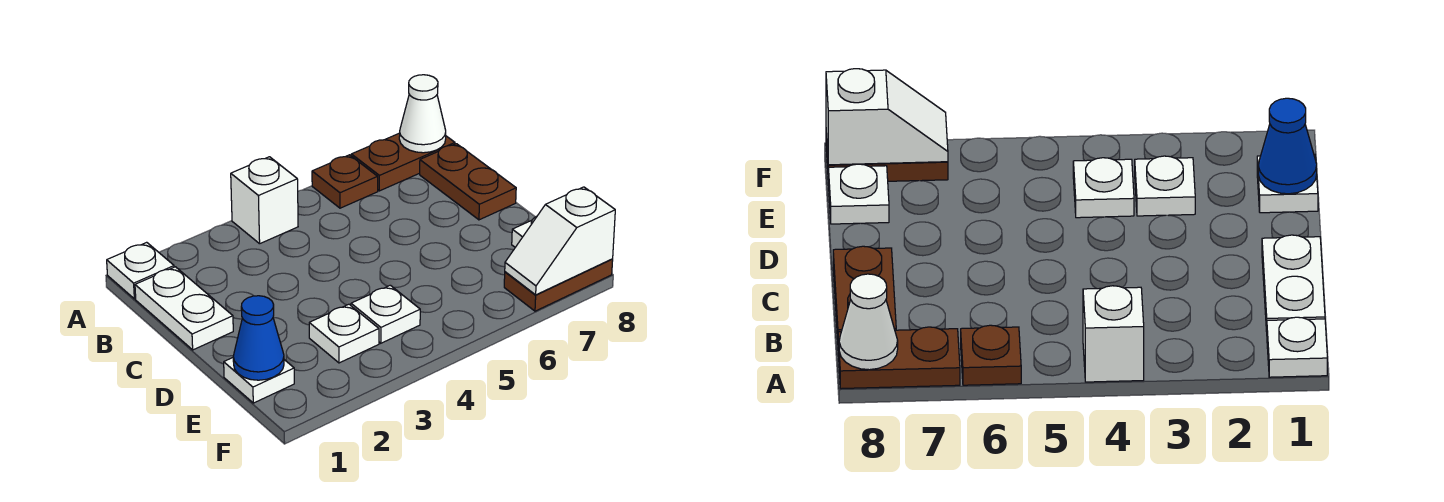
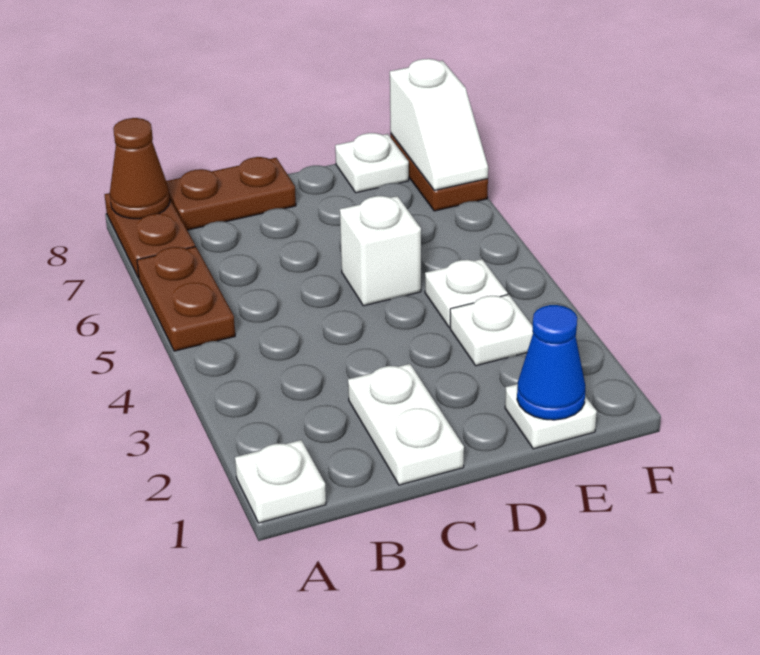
white 1x1 brick [231,157,298,244] -> white 1x1 brick moved to [340,196,421,306]
brown 1x1 plate [312,155,378,208] -> brown 1x2 plate [137,246,235,351]
white 1x1 cone [399,75,446,153] -> brown 1x1 cone [110,118,170,219]
white 1x2 plate [135,267,233,350] -> white 1x2 plate turned to [348,364,464,485]

